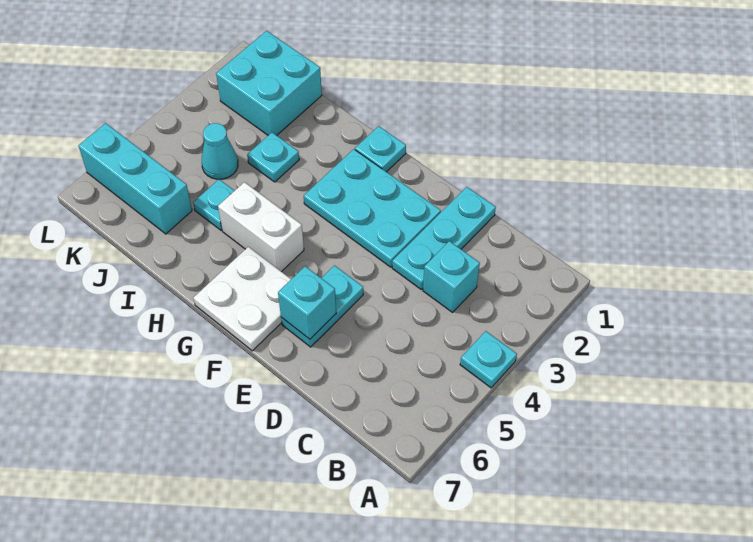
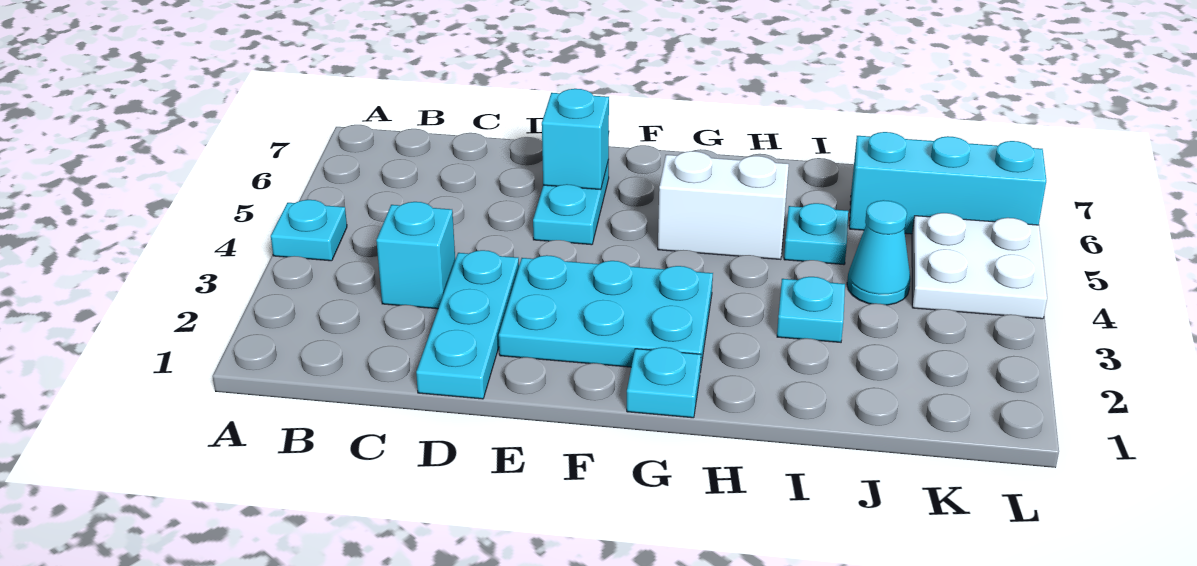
white 2x2 plate [193,247,291,351] -> white 2x2 plate moved to [912,213,1047,319]
cyan 2x2 brick [216,31,322,135] -> none

